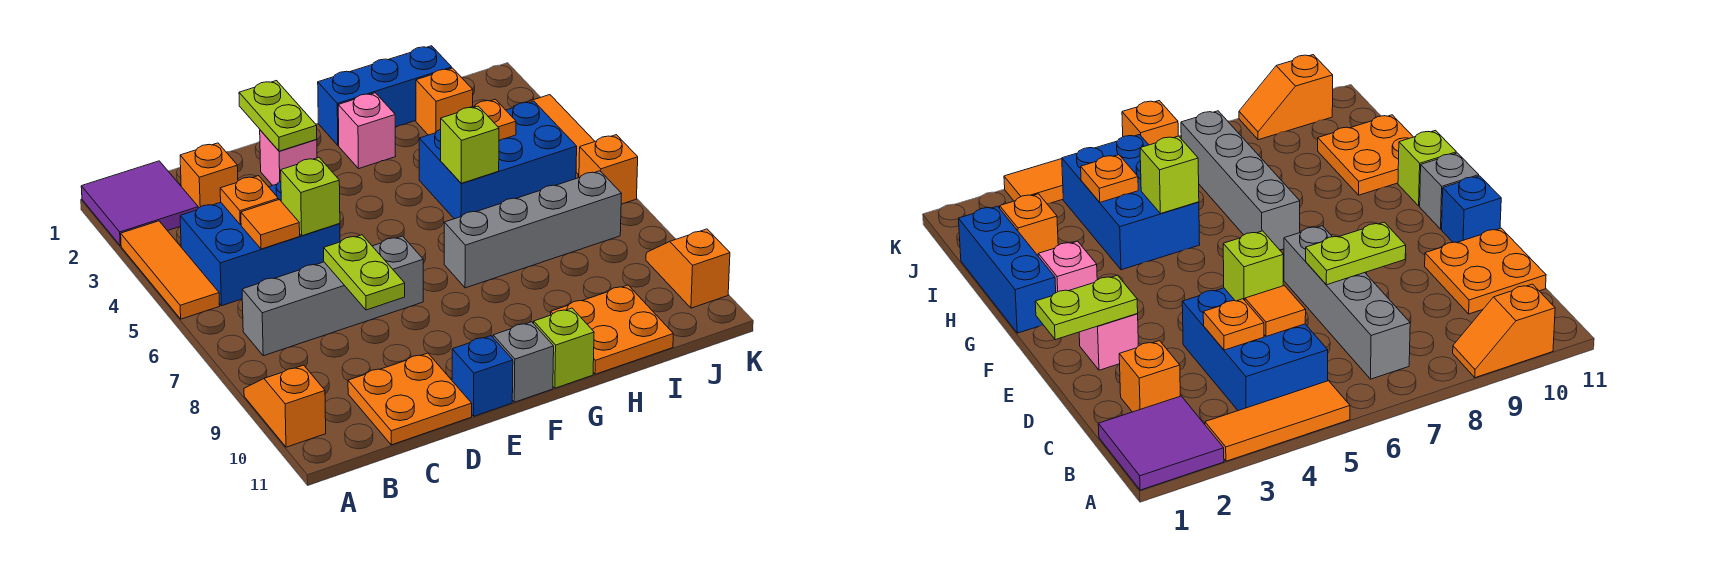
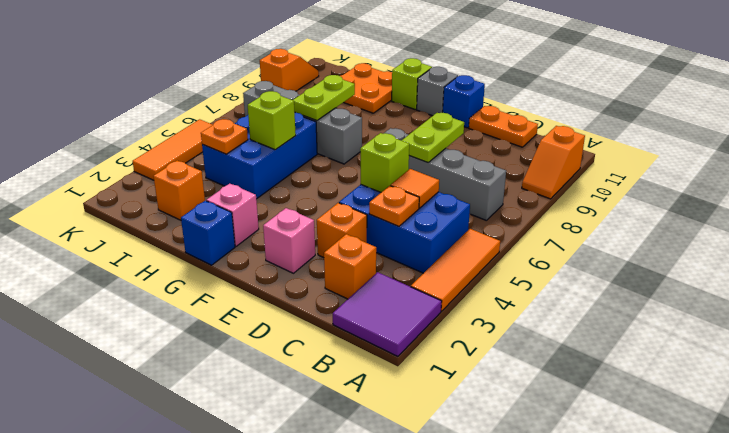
orange 2x2 plate [348,353,472,445] -> orange 1x2 plate [469,106,538,147]
lime 1x2 plate [239,81,317,151] -> lime 1x2 plate moved to [293,75,355,121]
blue 1x3 brick [318,46,452,145] -> blue 1x1 brick [181,201,235,265]
blue 2x3 brick [419,101,577,219] -> blue 2x3 brick turned to [202,113,317,199]
orange 1x1 brick [579,135,638,204] -> orange 1x1 brick moved to [317,203,367,258]
orange 1x2 slope [646,229,730,308] -> orange 1x2 slope turned to [260,49,319,91]

